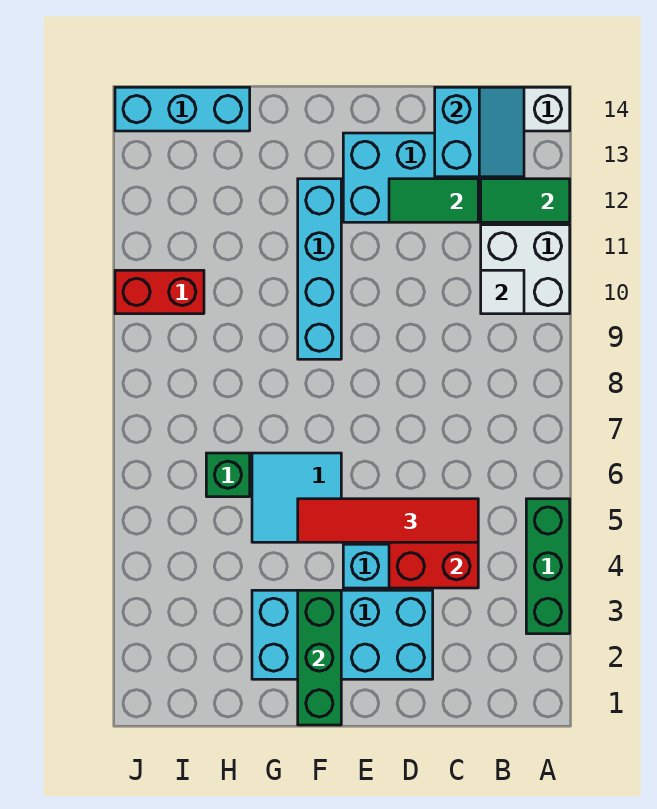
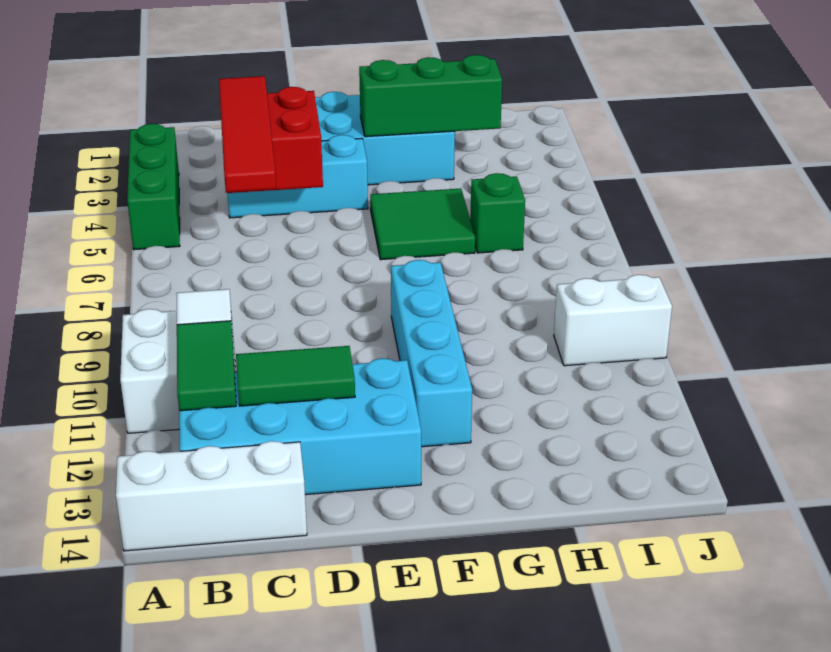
green 1x2 tile [481,179,570,222] -> green 1x2 tile turned to [177,321,236,411]
cyan 2x2 slope [435,87,524,177] -> none
red 1x4 tile [298,499,478,542] -> red 1x4 tile turned to [219,76,276,192]
green 1x3 brick [298,590,341,725] -> green 1x3 brick turned to [359,55,502,137]
cyan 2x2 tile [252,453,341,542] -> green 2x2 tile [370,188,475,260]
cyan 1x3 brick [115,87,250,131] -> none
red 1x2 brick [115,270,204,314] -> white 1x2 brick [554,275,672,366]

